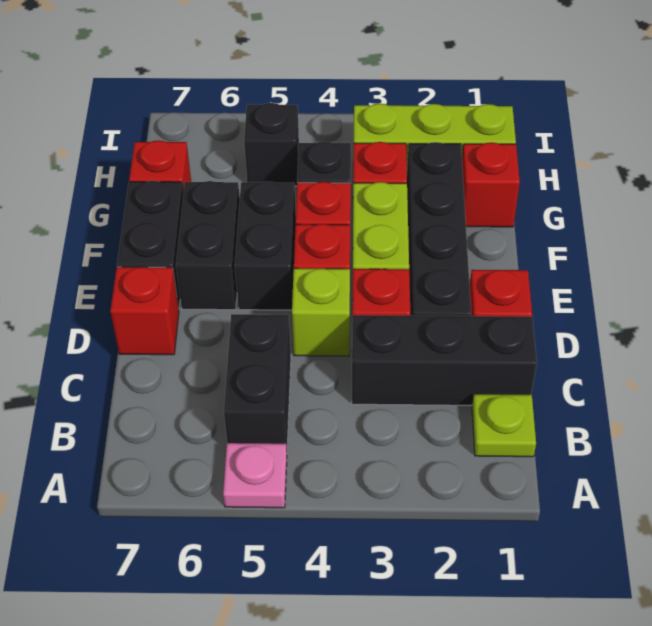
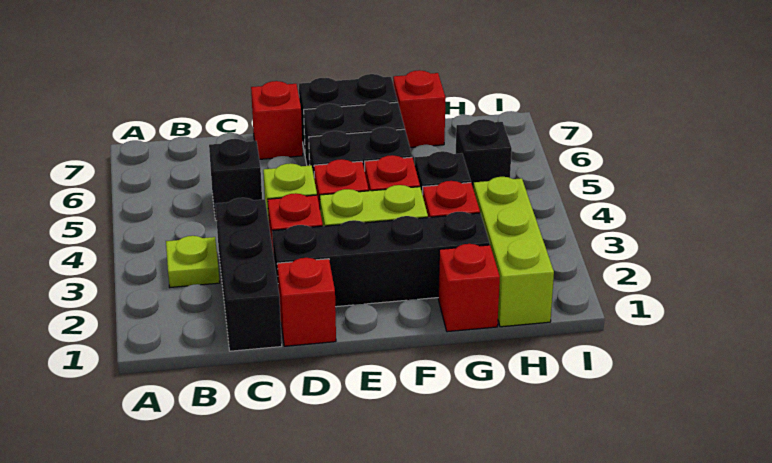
pink 1x1 plate [223,443,287,508] -> none
lime 1x1 plate [472,394,536,457] -> lime 1x1 plate moved to [166,236,220,287]
black 1x2 brick [224,314,291,449] -> black 1x1 brick [209,139,262,221]

